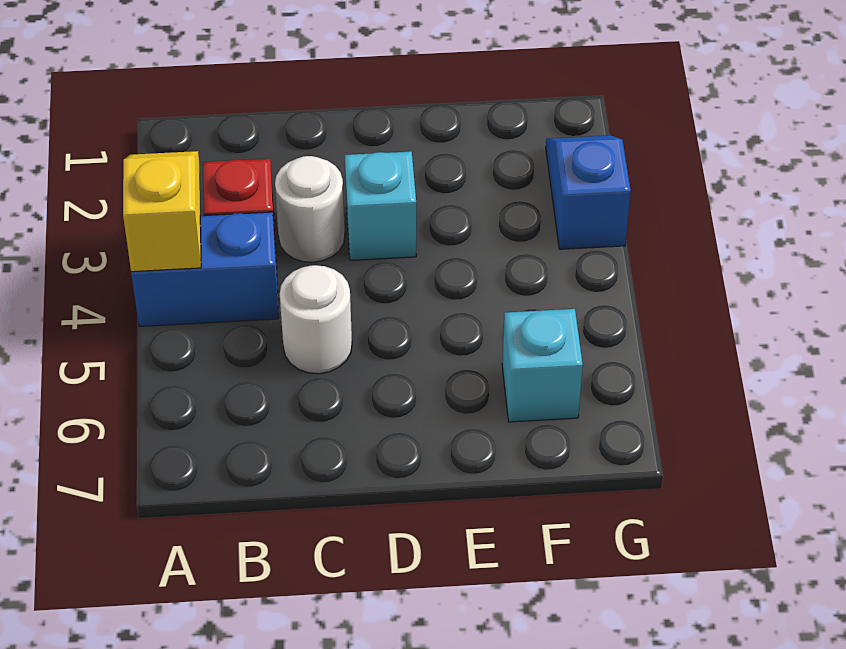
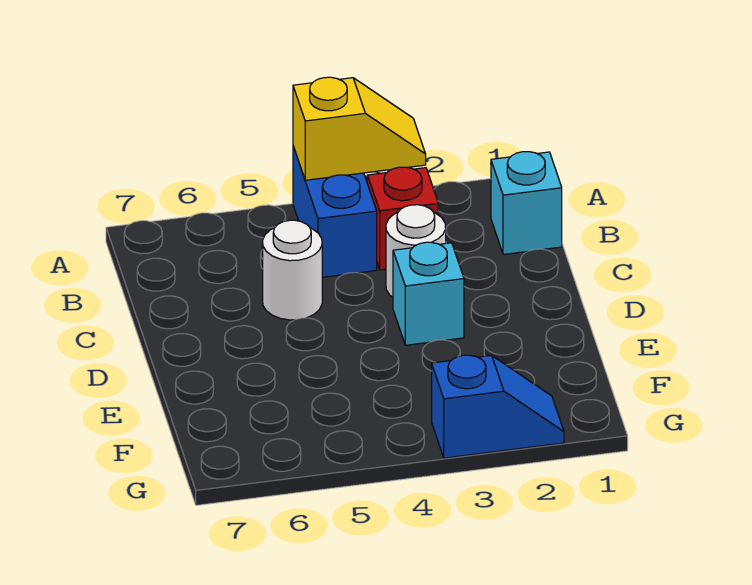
cyan 1x1 brick [502,309,583,422] -> cyan 1x1 brick moved to [491,152,562,254]

